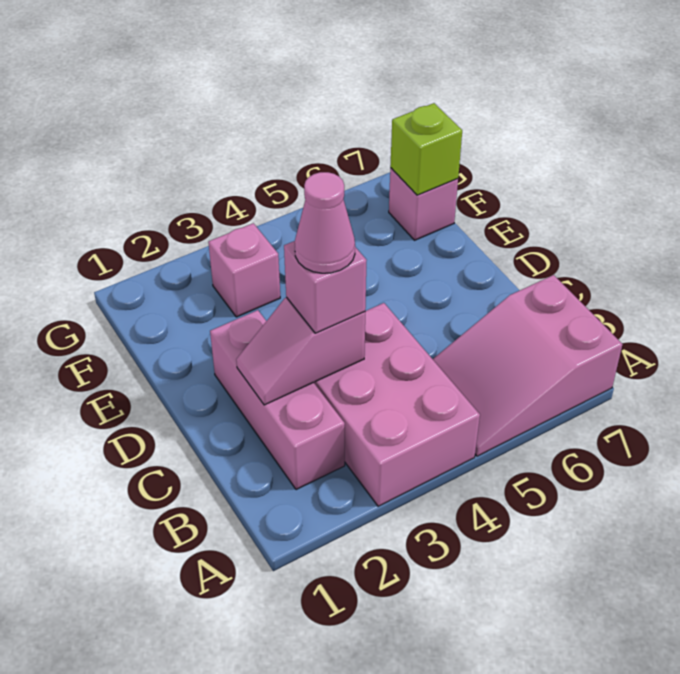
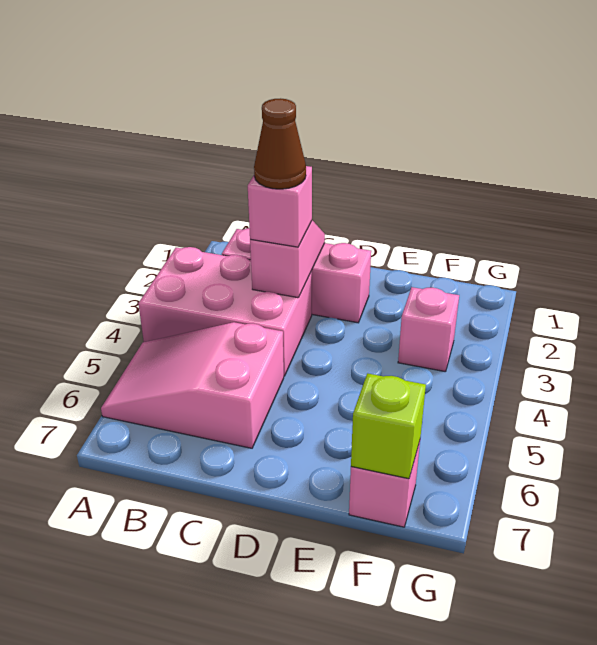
pink 2x3 slope [433,275,623,456] -> pink 2x3 slope turned to [101,322,284,448]
pink 1x1 cone [295,172,355,273] -> brown 1x1 cone [254,98,306,189]

